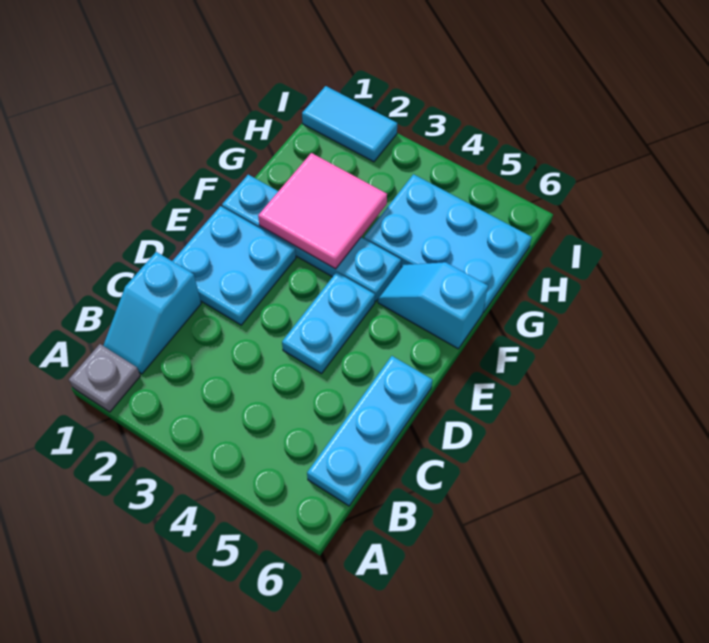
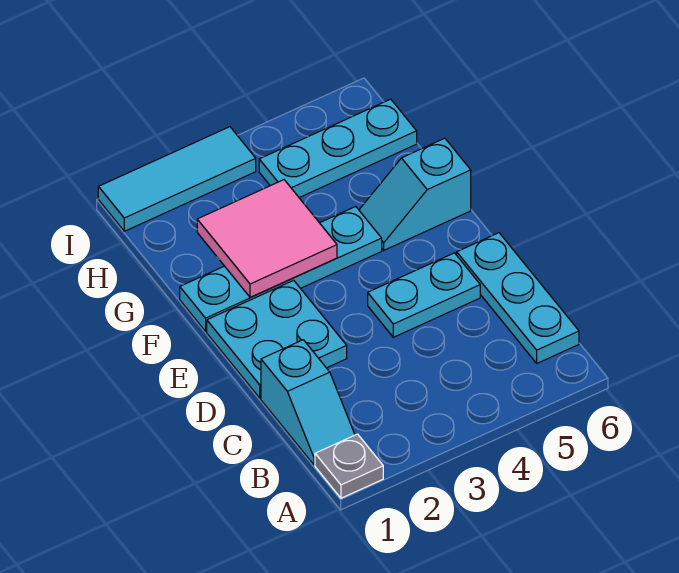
cyan 1x2 plate [282,272,375,374] -> cyan 1x2 plate turned to [368,253,480,337]
cyan 2x3 plate [364,174,532,313] -> cyan 1x3 plate [259,99,417,198]
cyan 1x2 tile [302,86,397,162] -> cyan 1x3 tile [98,127,256,231]

